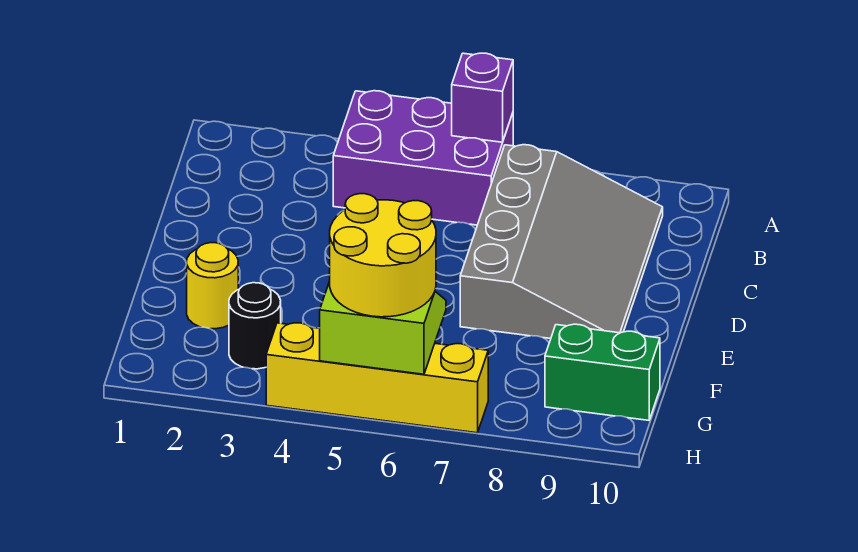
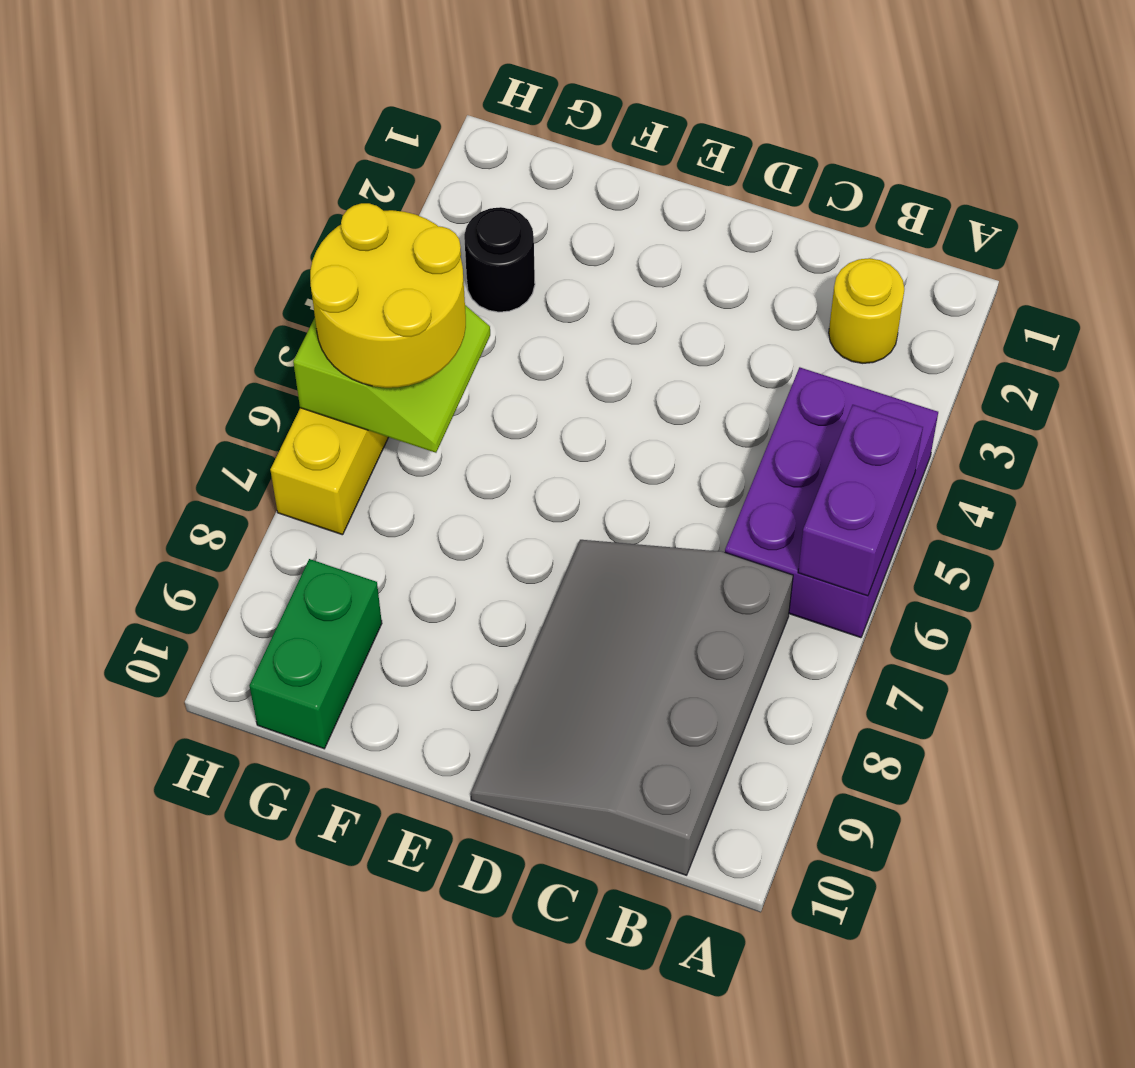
purple 1x1 brick [452,53,513,142] -> purple 1x2 brick [798,405,923,596]
grey 3x4 slope [460,145,663,339] -> grey 3x4 slope turned to [471,540,793,875]
yellow 1x1 round brick [187,243,238,329] -> yellow 1x1 round brick moved to [829,258,904,363]

